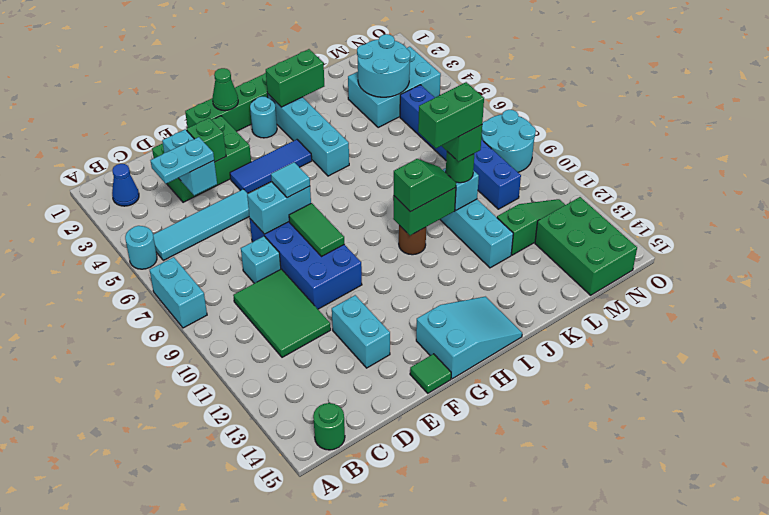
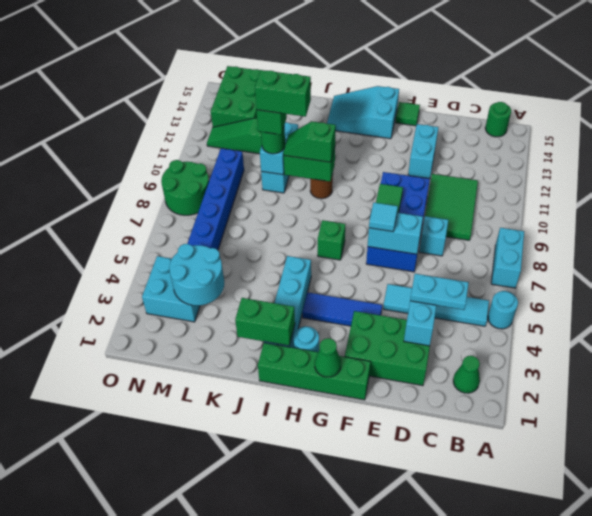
blue 1x1 cone [112,164,139,206] -> green 1x1 cone [453,356,480,393]
green 1x1 brick [187,118,226,162] -> green 1x1 brick moved to [318,220,345,260]
cyan 2x3 brick [348,47,441,128] -> cyan 2x2 brick [142,256,200,322]
cyan 2x2 round brick [481,110,536,172] -> green 2x2 round brick [161,160,209,215]

